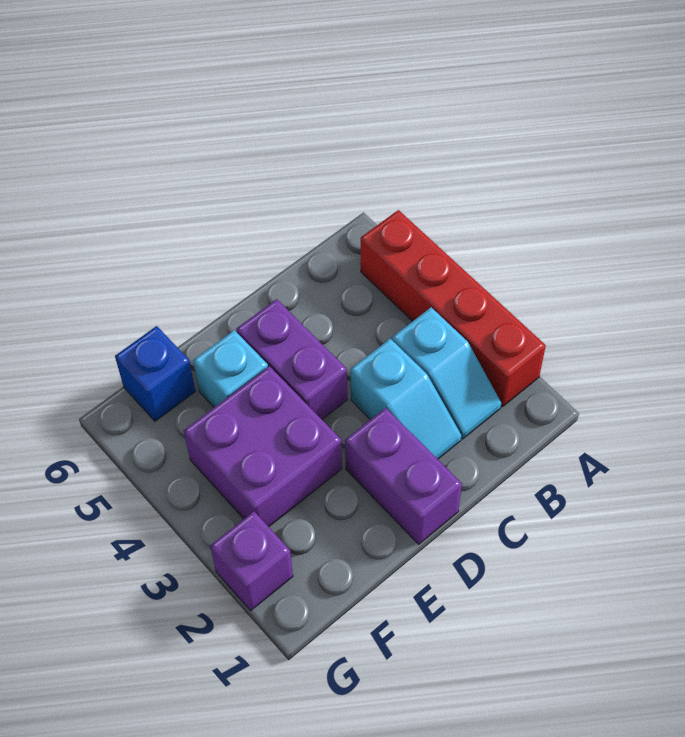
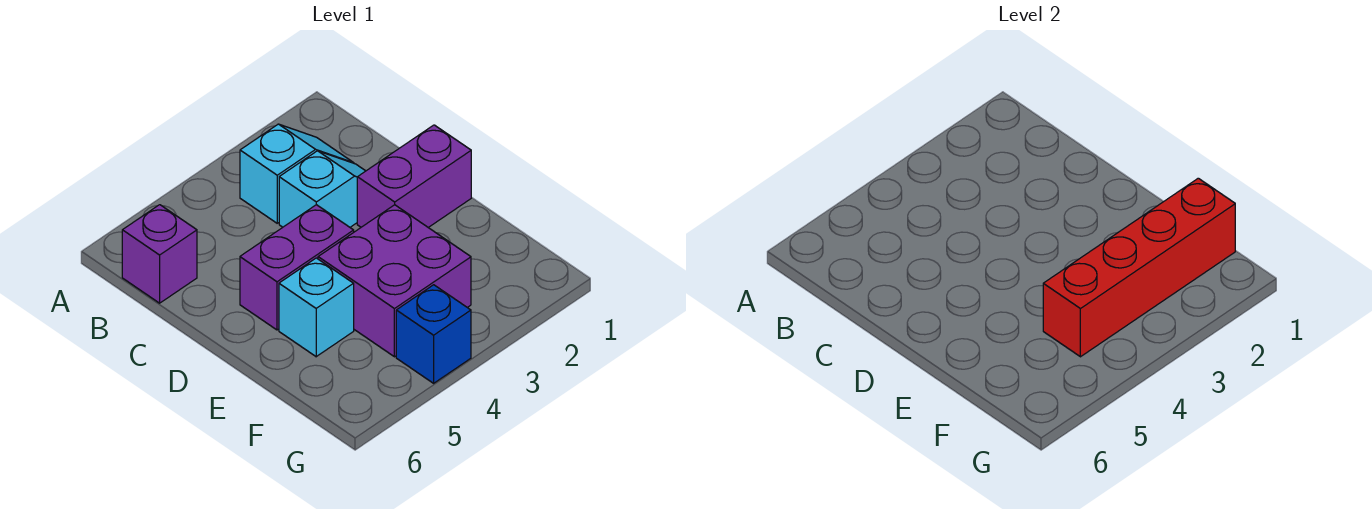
red 1x4 brick [361,210,546,407] -> red 1x4 brick moved to [1043,178,1235,357]
blue 1x1 brick [115,326,195,421] -> blue 1x1 brick moved to [396,285,471,383]
purple 1x1 brick [210,512,293,610] -> purple 1x1 brick moved to [122,205,197,303]

